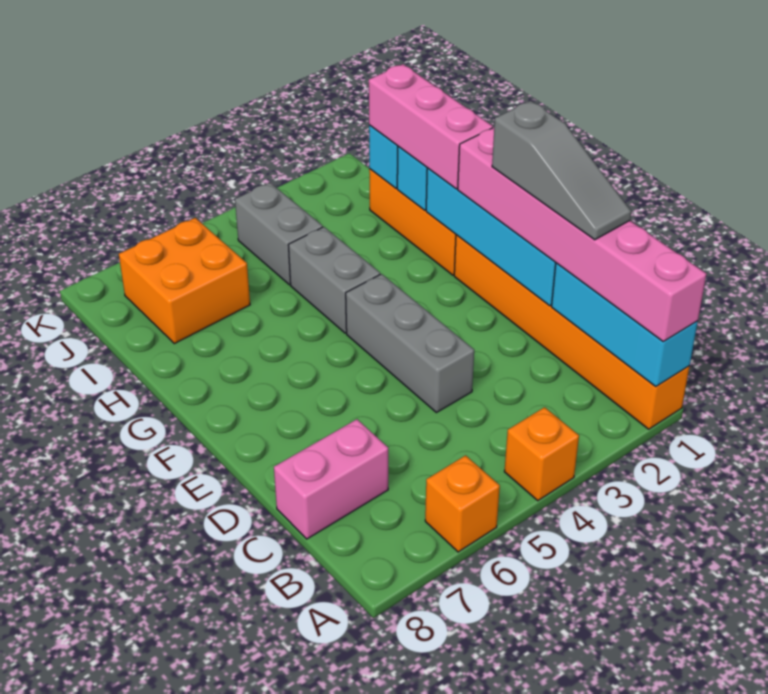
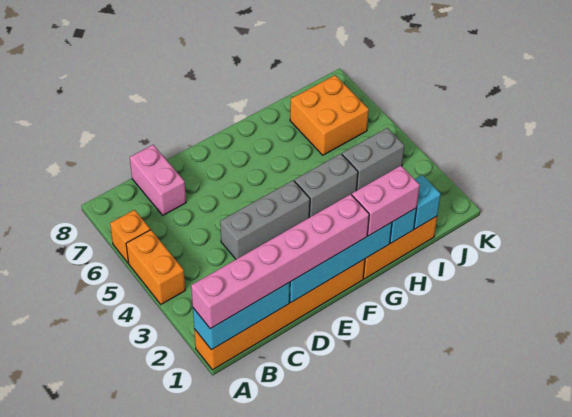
orange 1x1 brick [504,407,579,501] -> orange 1x2 brick [126,230,185,304]
grey 1x3 slope [492,101,631,240] -> none
pink 1x3 brick [369,64,493,189] -> pink 1x2 brick [352,166,420,236]

